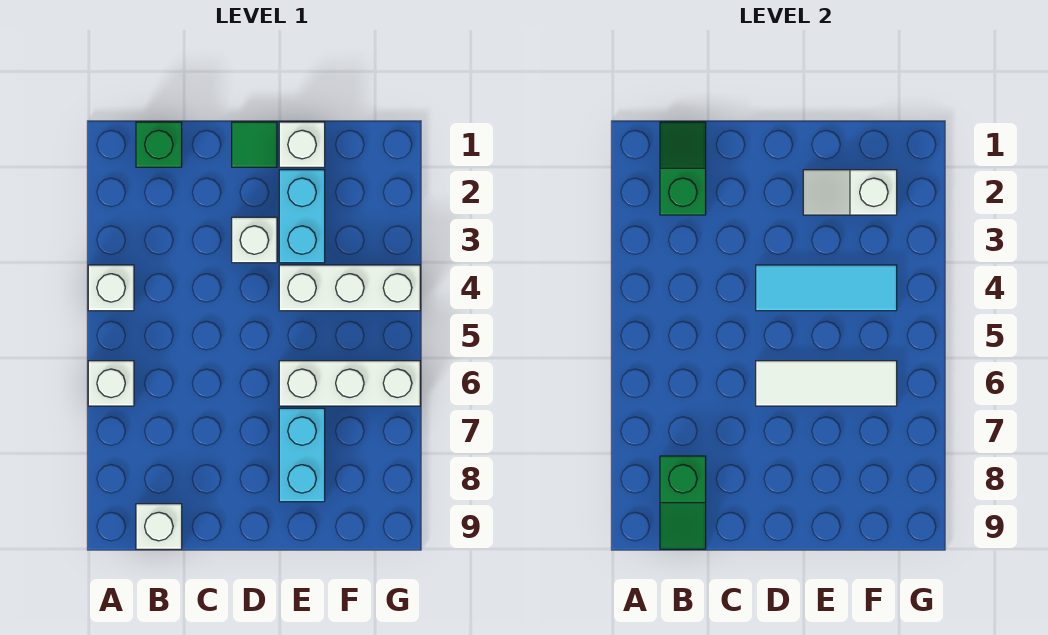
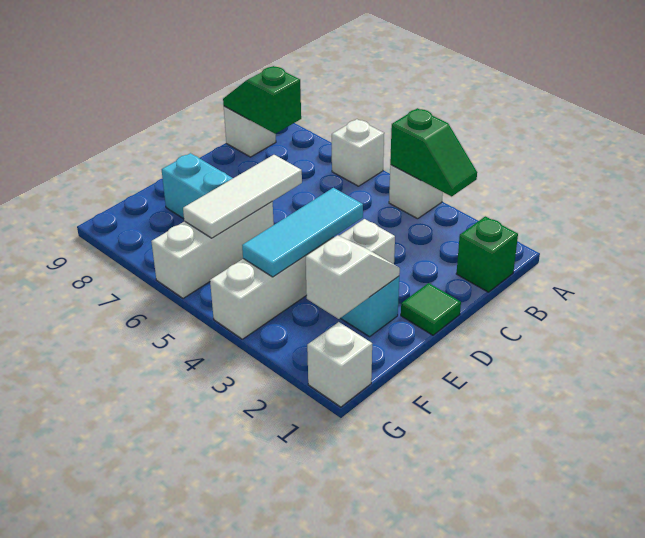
green 1x2 slope [660,122,706,215] -> green 1x2 slope moved to [390,108,477,196]
white 1x1 brick [279,122,325,167] -> white 1x1 brick moved to [307,322,372,407]

